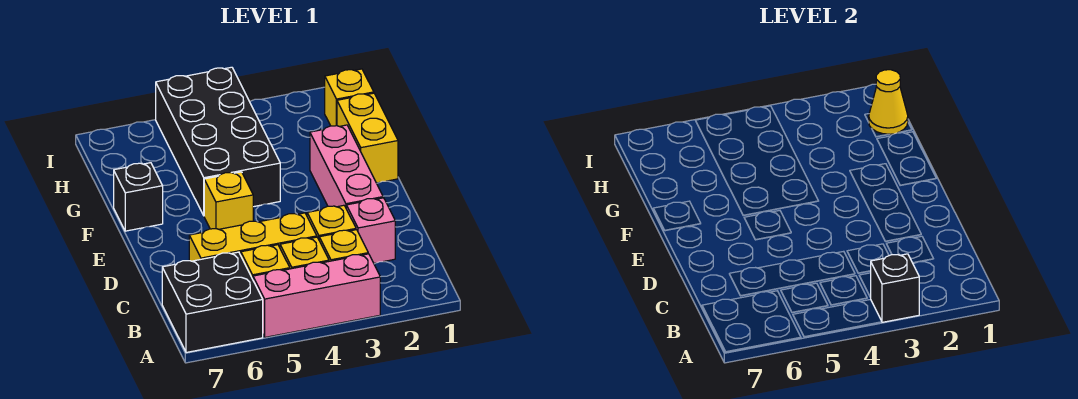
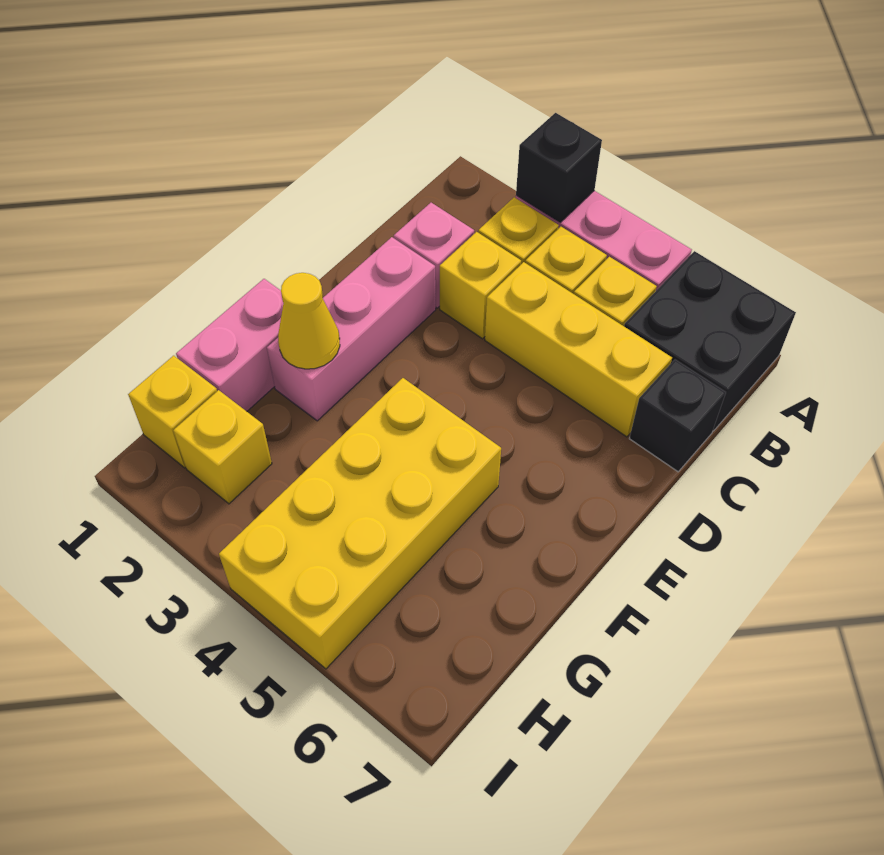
yellow 1x1 brick [204,172,253,229] -> yellow 1x1 brick moved to [173,390,272,504]
yellow 1x2 brick [337,93,398,183] -> pink 1x2 brick [176,279,283,411]
black 2x4 brick [156,67,280,215] -> yellow 2x4 brick [219,378,501,669]
black 1x1 brick [114,163,163,231] -> black 1x1 brick moved to [629,360,726,472]
yellow 1x1 cone [869,70,908,134] -> yellow 1x1 cone moved to [278,273,340,369]

